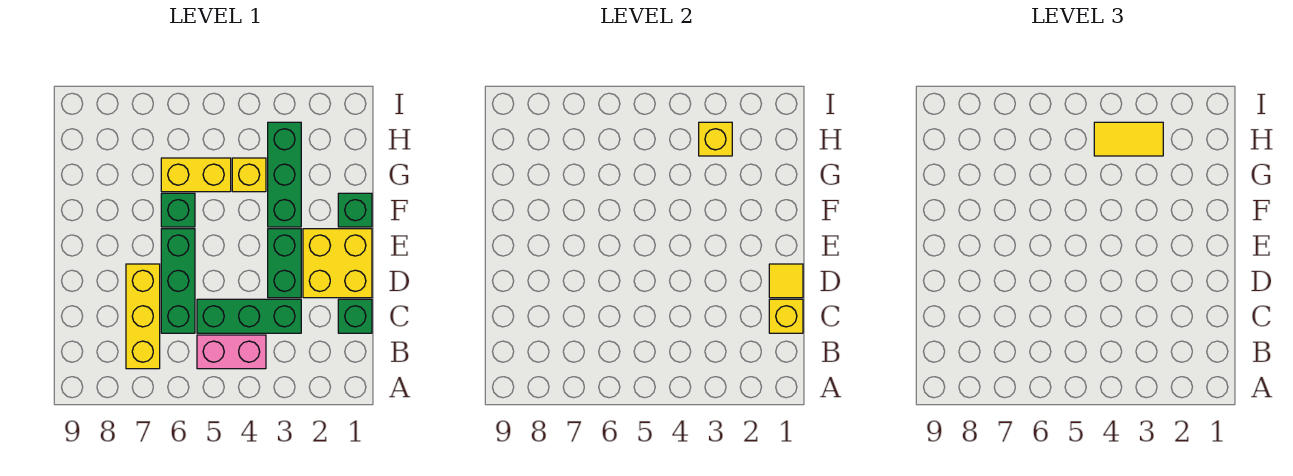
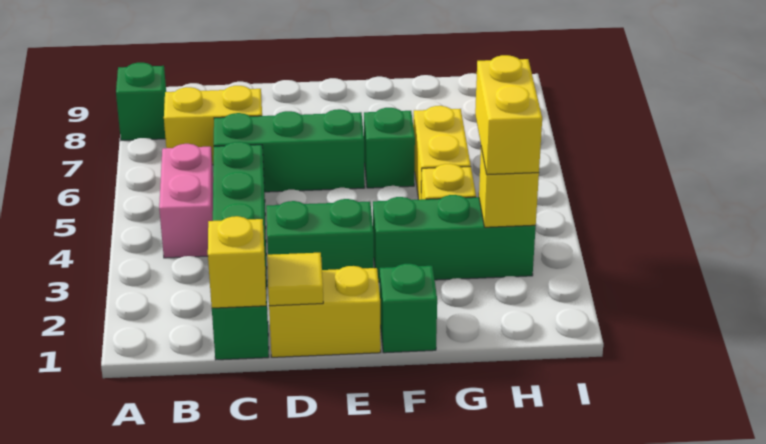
none -> green 1x1 brick [116,63,166,140]
yellow 1x3 brick [126,264,160,369] -> yellow 1x2 brick [164,86,262,165]
yellow 2x2 brick [303,229,372,298] -> yellow 1x2 brick [269,266,381,357]
yellow 1x2 tile [1094,122,1163,156] -> yellow 1x2 brick [475,55,542,175]

